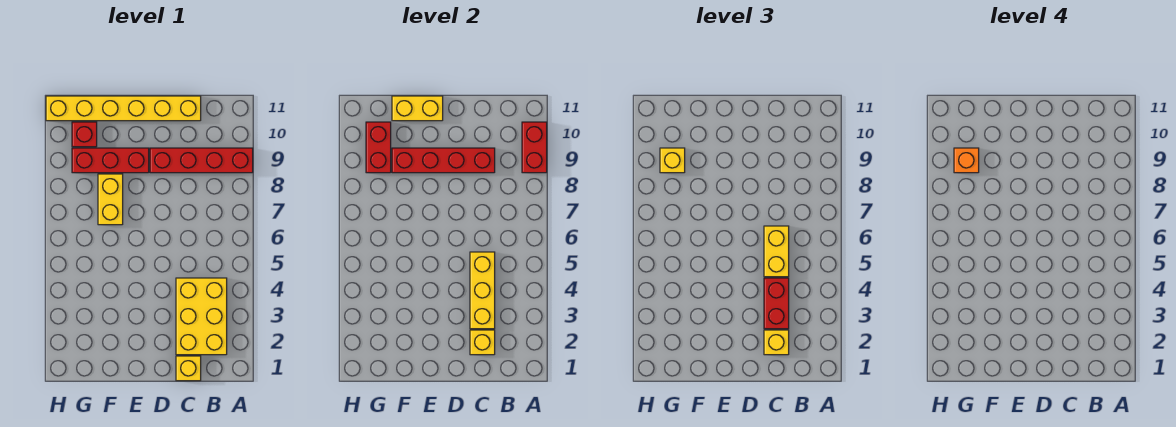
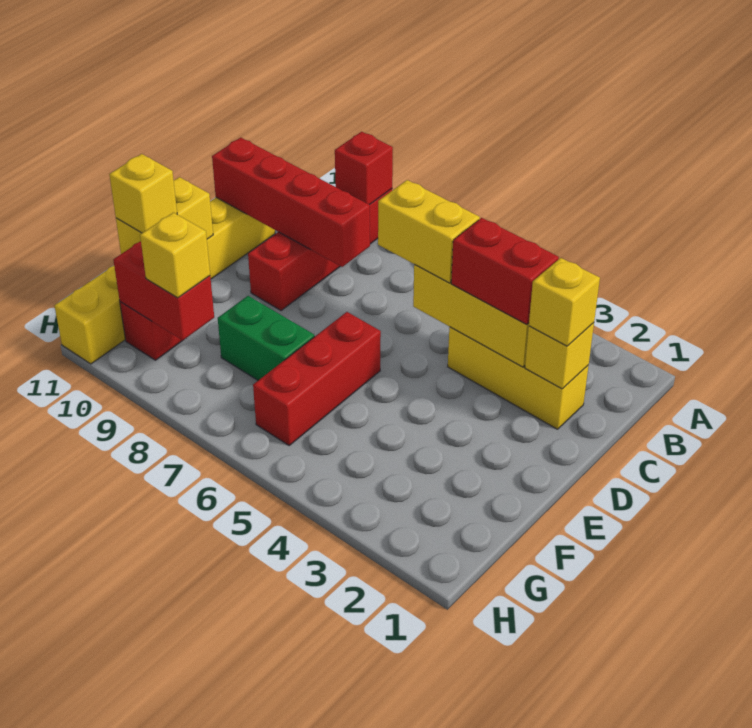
red 1x2 brick [522,122,547,173] -> red 1x1 brick [335,132,393,205]
yellow 2x3 brick [176,278,227,355] -> yellow 1x3 brick [448,327,589,429]
yellow 1x1 brick [176,356,201,381] -> yellow 1x1 brick moved to [109,154,177,233]
red 1x4 brick [392,148,495,173] -> red 1x4 brick turned to [212,138,370,267]
red 1x3 brick [72,148,149,173] -> red 1x3 brick moved to [253,312,381,445]
yellow 1x2 brick [98,174,123,225] -> green 1x2 brick [218,296,315,380]
orange 1x1 brick [954,148,979,173] -> none

